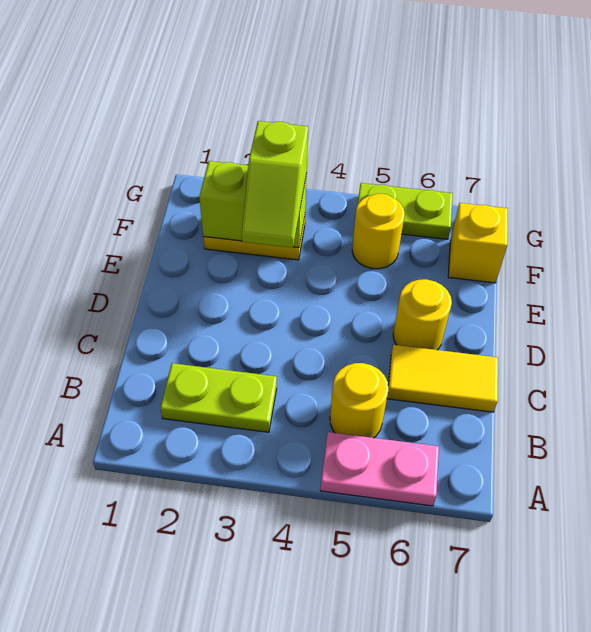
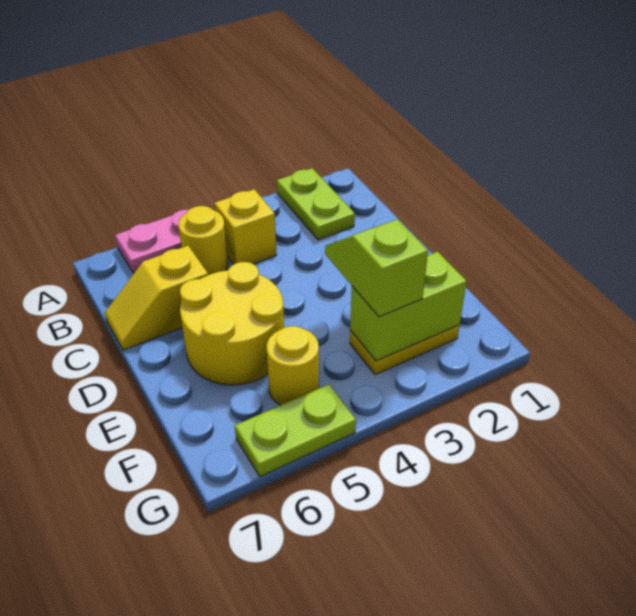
lime 1x2 plate [160,363,277,432] -> lime 1x2 plate turned to [277,168,355,240]
yellow 1x2 tile [387,345,498,412] -> yellow 1x2 slope [105,246,208,350]
yellow 1x1 round brick [393,279,452,350] -> yellow 2x2 round brick [180,262,284,385]
yellow 1x1 brick [448,203,508,283] -> yellow 1x1 brick moved to [215,189,276,264]

